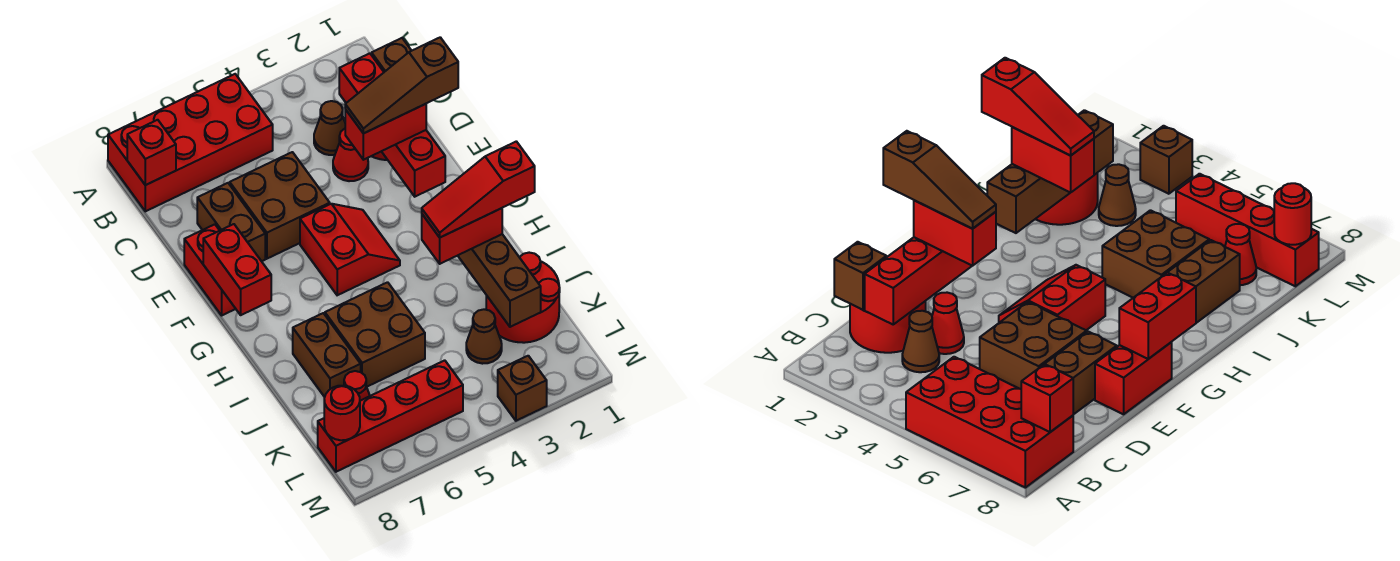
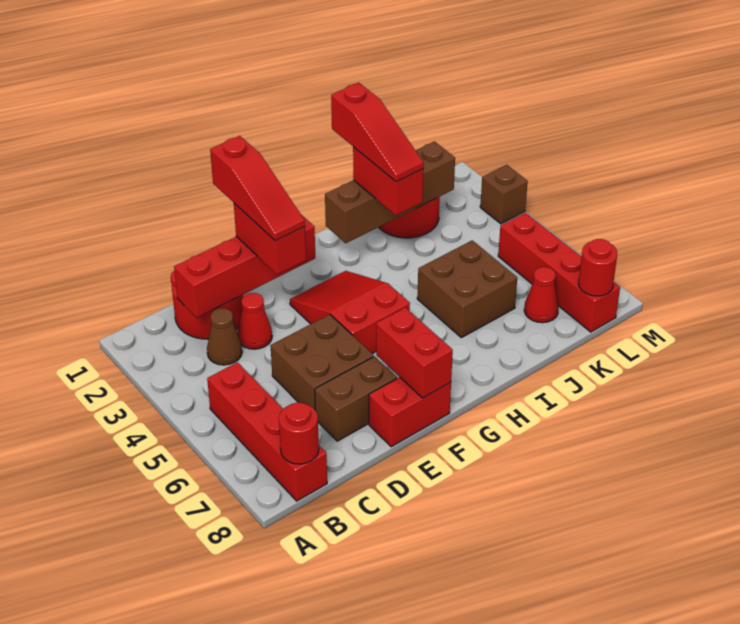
red 2x4 brick [108,74,273,211] -> red 1x4 brick [207,362,327,501]
red 1x1 brick [127,120,176,185] -> red 1x1 round brick [279,403,319,464]
brown 1x1 brick [372,38,412,72] -> none
brown 1x3 slope [345,37,458,134] -> red 1x3 slope [210,136,305,241]
red 2x2 slope [300,204,400,295] -> red 2x3 slope [290,271,410,354]
red 1x2 brick [203,224,271,315] -> red 1x2 brick turned to [376,307,453,398]
brown 1x2 brick [293,313,361,397] -> none
brown 1x1 cone [466,309,502,364] -> none

